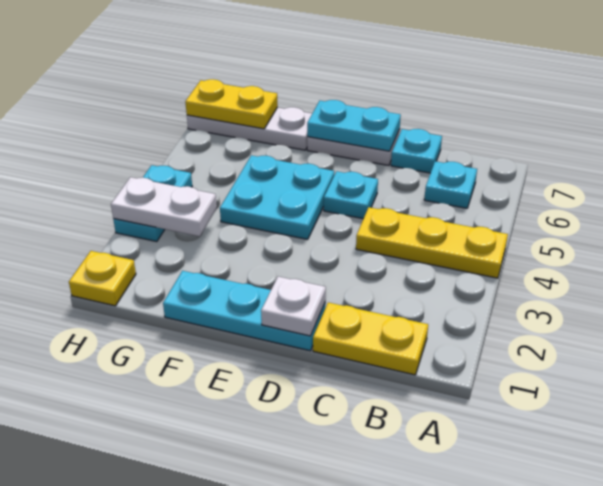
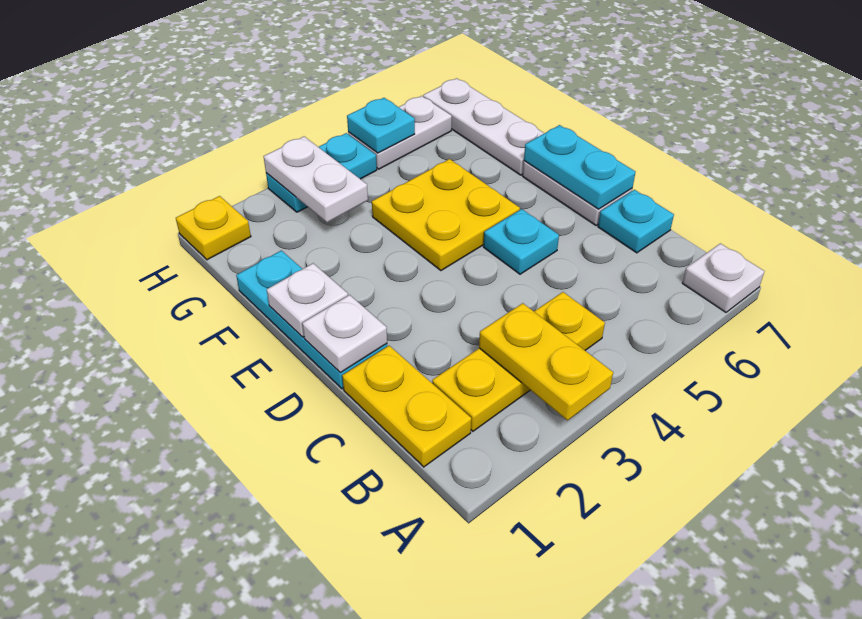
yellow 1x3 plate [356,207,508,278] -> yellow 1x3 plate turned to [432,292,605,431]
none -> white 1x1 plate [682,243,764,312]
cyan 1x1 plate [424,161,477,208] -> cyan 1x1 plate moved to [347,98,415,153]
none -> white 1x1 plate [267,263,348,337]
cyan 2x2 plate [220,155,334,239] -> yellow 2x2 plate [372,159,520,271]
yellow 1x2 plate [185,79,278,129] -> yellow 1x2 plate moved to [479,303,613,420]
none -> white 1x2 plate [348,96,452,169]

